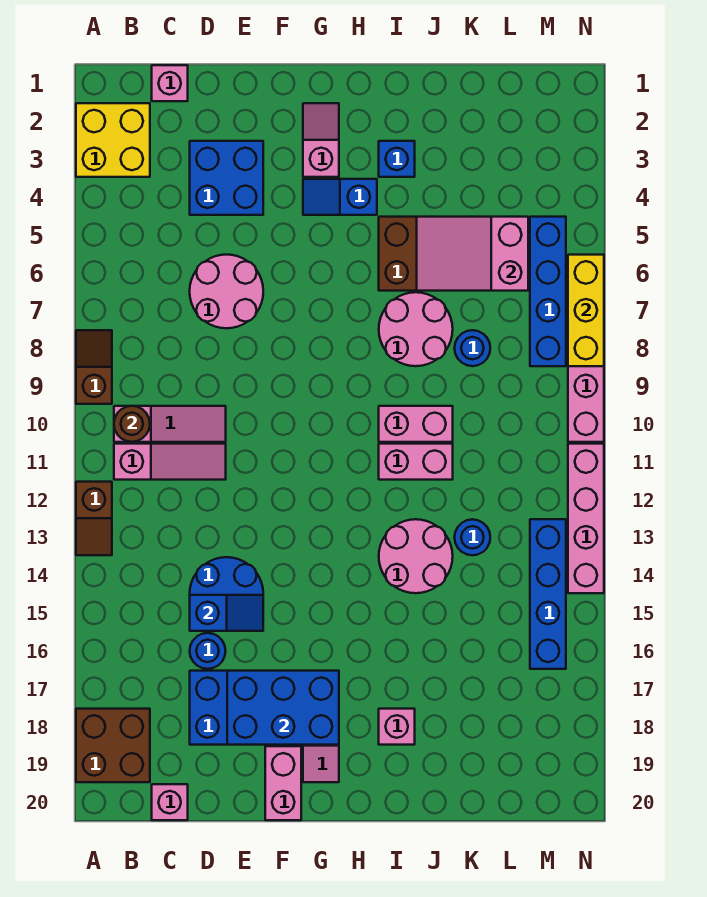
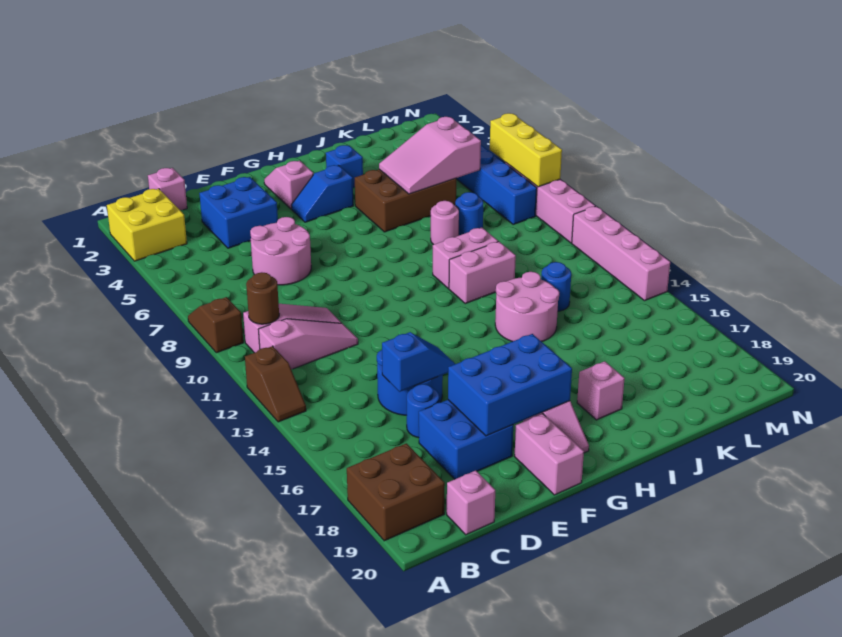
pink 2x2 round brick [379,292,453,366] -> pink 1x1 round brick [431,201,459,245]
blue 1x4 brick [530,519,566,669] -> none

